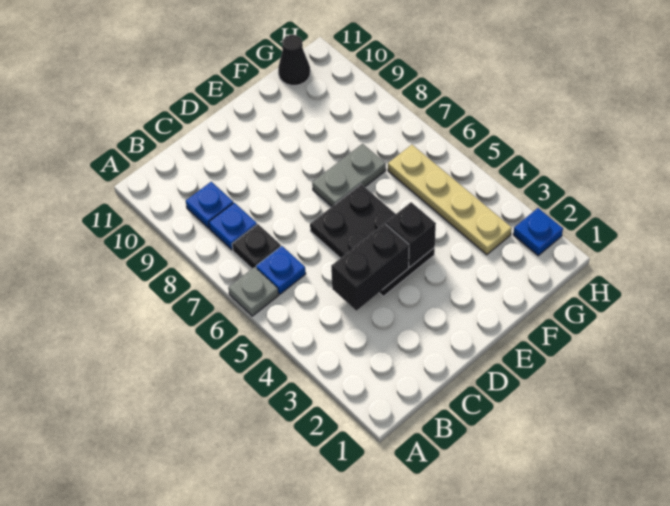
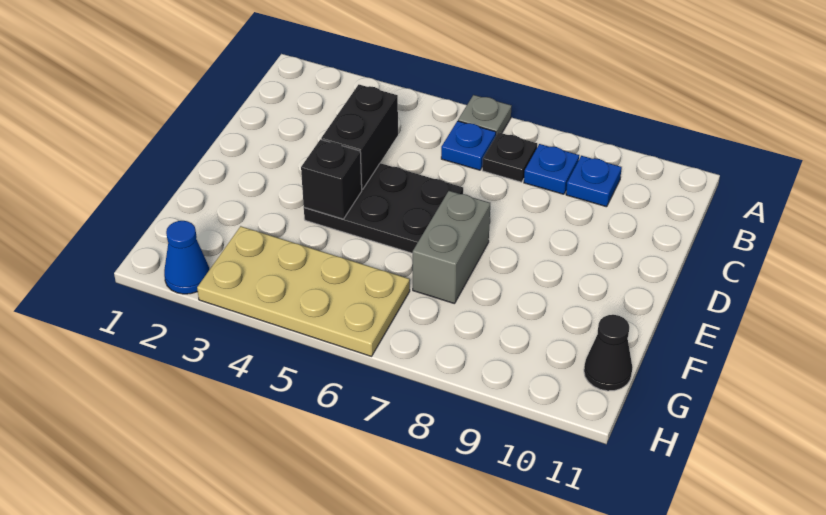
grey 1x2 plate [312,144,386,207] -> grey 1x2 brick [413,191,490,304]
tan 1x4 plate [388,145,512,255] -> tan 2x4 plate [197,226,410,356]
blue 1x1 plate [513,208,563,256] -> blue 1x1 cone [164,221,209,294]

